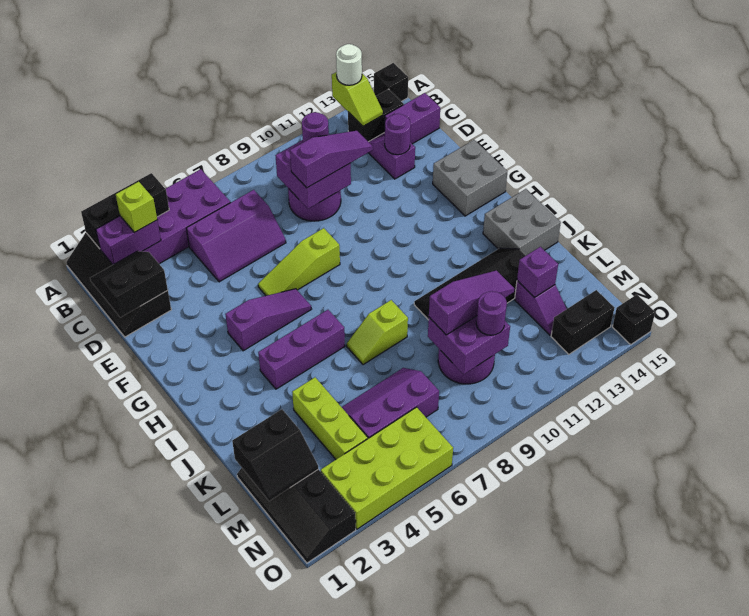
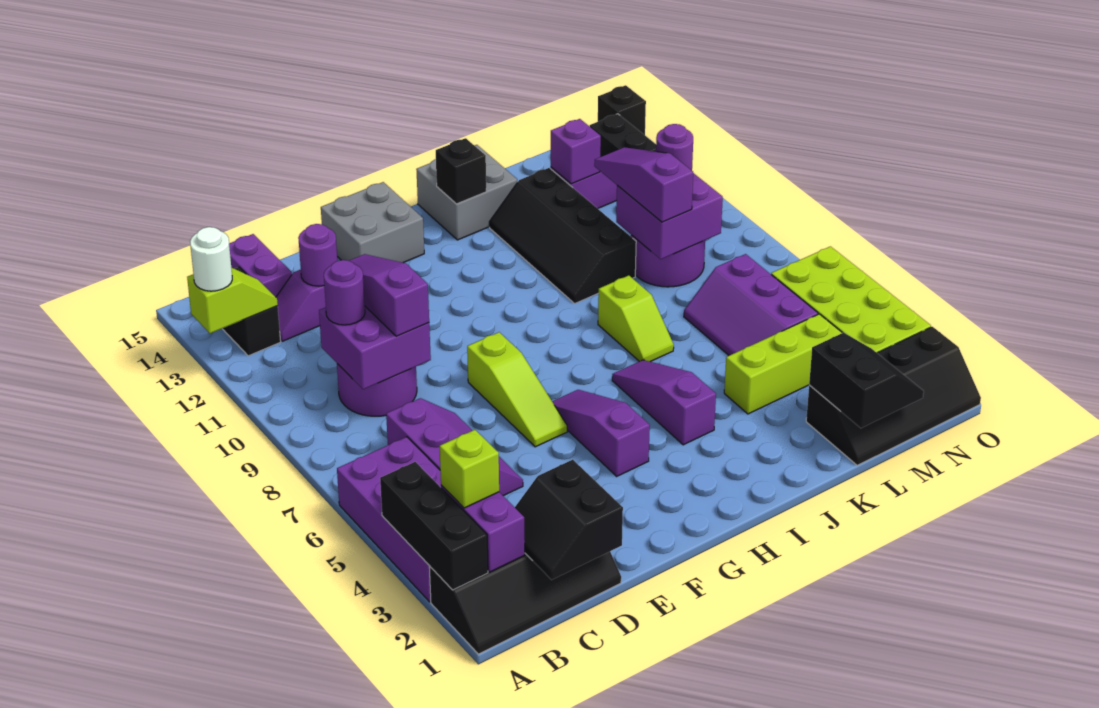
black 1x1 brick [374,63,408,101] -> black 1x1 brick moved to [436,138,486,204]
purple 1x3 brick [258,310,345,389] -> purple 1x3 slope [612,360,716,445]

